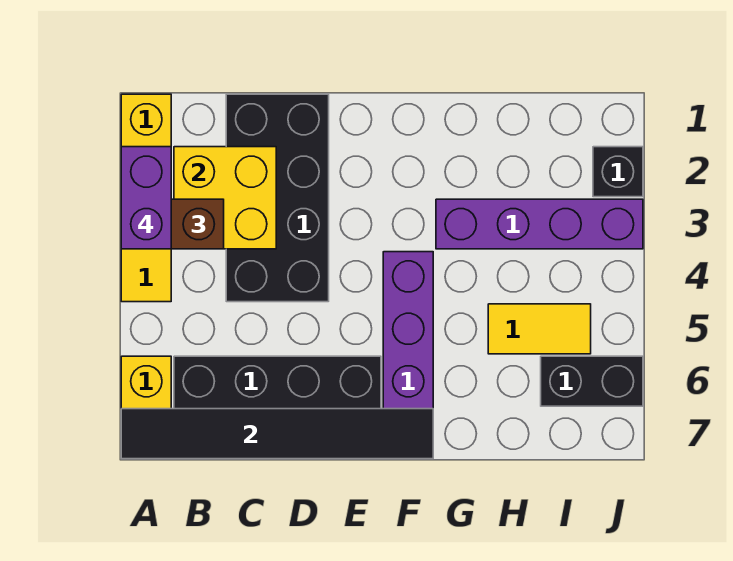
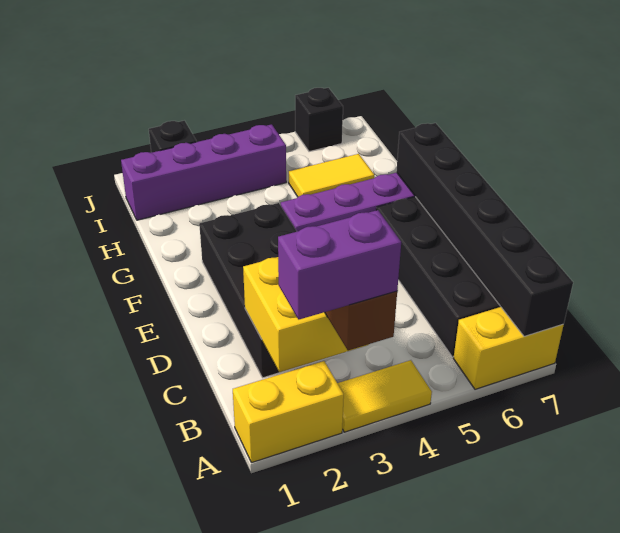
black 1x6 tile [121,409,433,459] -> black 1x6 brick [396,123,573,336]
black 2x4 brick [226,94,329,302] -> black 2x4 brick turned to [199,203,346,378]
purple 1x4 brick [436,199,643,249] -> purple 1x4 brick turned to [121,124,286,220]
yellow 1x2 tile [488,304,591,354] -> yellow 1x2 tile turned to [289,154,374,197]
black 1x2 brick [541,356,643,406] -> black 1x1 brick [295,88,343,152]

